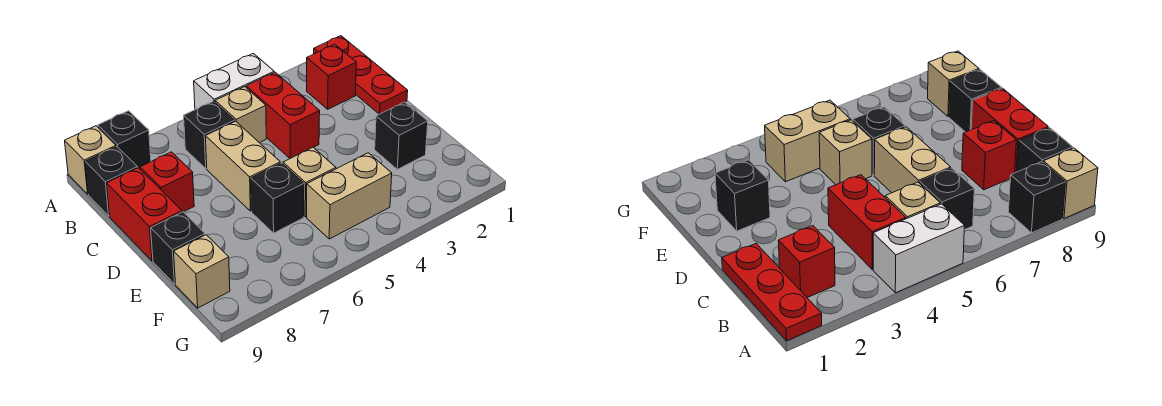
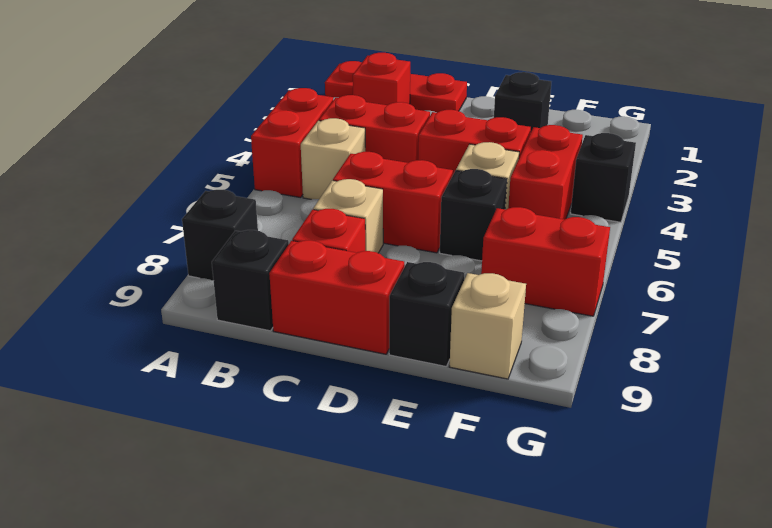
white 1x2 brick [194,53,274,110] -> red 1x2 brick [251,88,333,198]
tan 1x1 brick [65,126,116,194] -> tan 1x1 brick moved to [313,179,383,253]
black 1x1 brick [184,101,235,169] -> black 1x1 brick moved to [571,133,636,222]
tan 1x2 brick [205,121,280,211] -> red 1x2 brick [333,152,453,253]
none -> red 1x2 brick [418,110,531,174]
tan 1x2 brick [307,153,392,239] -> red 1x2 brick [508,125,583,220]
none -> red 1x2 brick [481,207,610,316]

